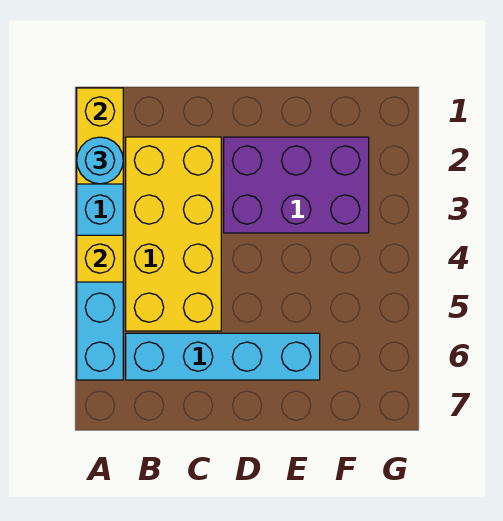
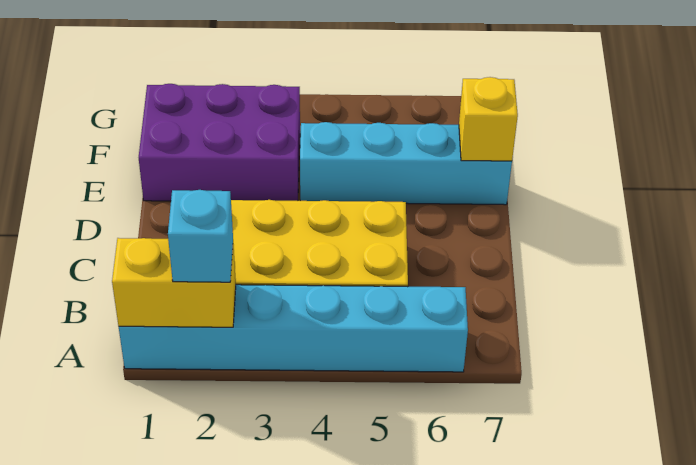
cyan 1x1 round brick [77,137,123,184] -> cyan 1x1 brick [168,190,233,282]
yellow 1x1 brick [77,235,123,282] -> yellow 1x1 brick moved to [459,77,518,161]
cyan 1x4 brick [126,333,320,380] -> cyan 1x4 brick turned to [300,122,512,205]
purple 2x3 brick [224,137,369,233] -> purple 2x3 brick turned to [139,84,300,201]

